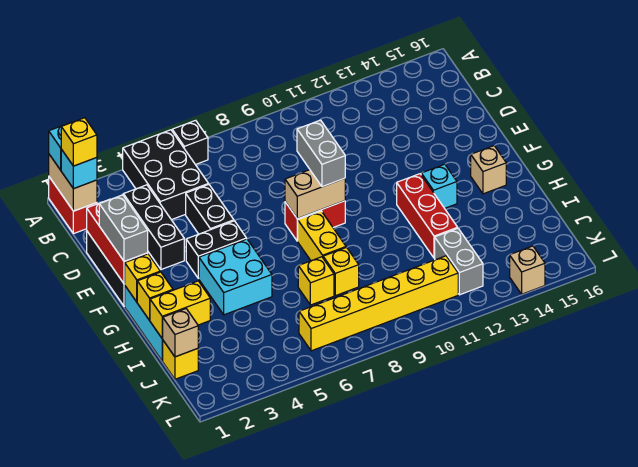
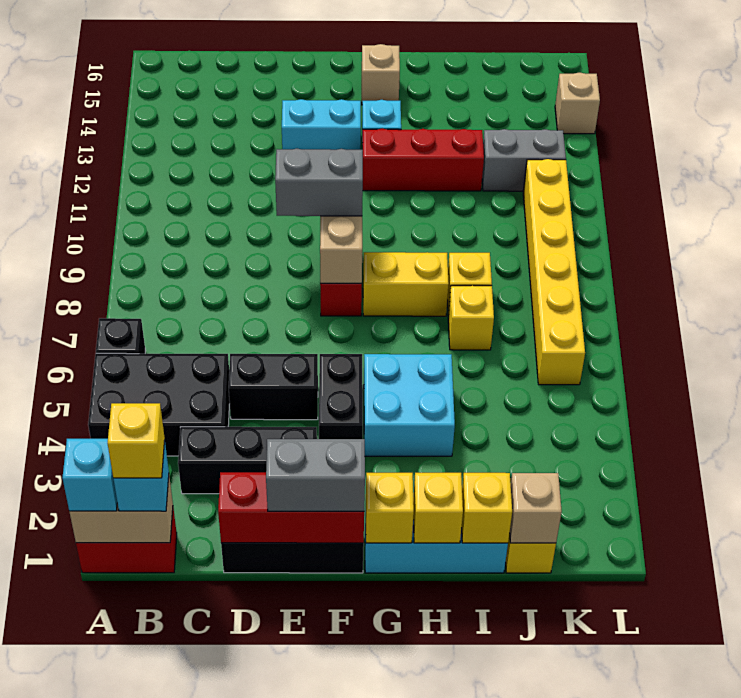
none -> cyan 1x2 brick [282,99,361,150]
yellow 1x2 brick [150,281,210,338] -> yellow 1x1 brick [462,472,512,543]

